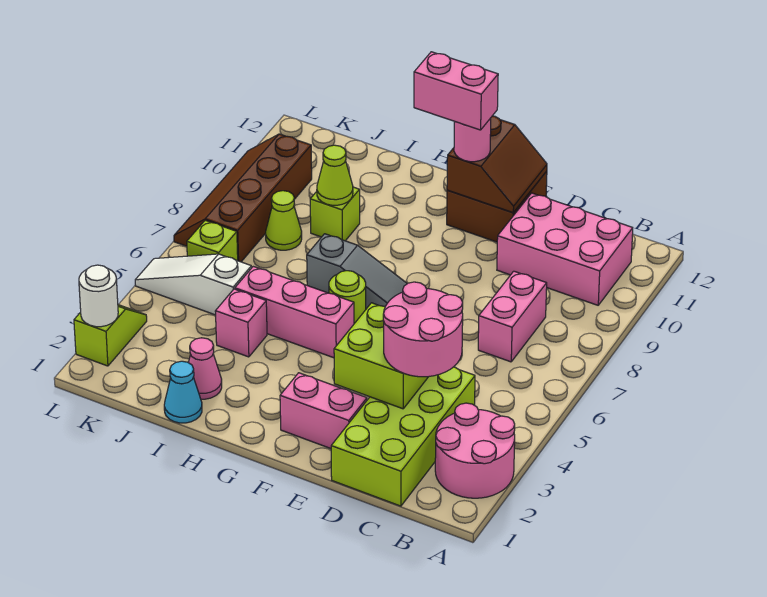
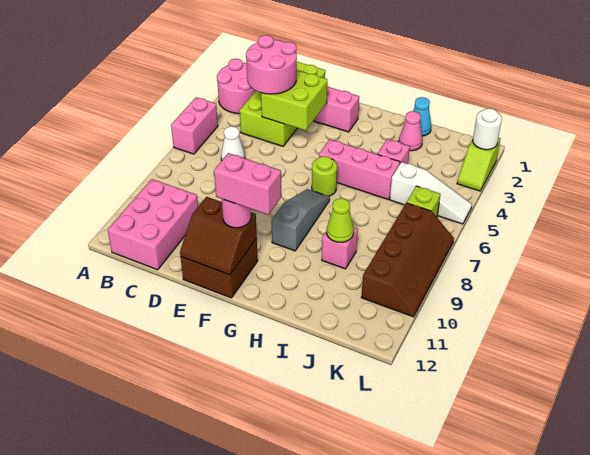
pink 2x3 brick [497,193,633,305] -> pink 2x3 brick turned to [108,179,198,270]
none -> white 1x1 cone [221,126,245,160]
pink 1x2 brick [478,271,547,362] -> pink 1x2 brick moved to [171,97,218,154]
brown 2x2 slope [447,116,547,213] -> brown 2x2 slope turned to [180,197,257,275]
grey 1x3 slope [307,234,407,309] -> grey 1x3 slope turned to [272,189,330,251]
lime 1x1 brick [310,187,360,241] -> pink 1x1 brick [322,228,358,269]
lime 1x1 cone [266,191,302,250] -> none

